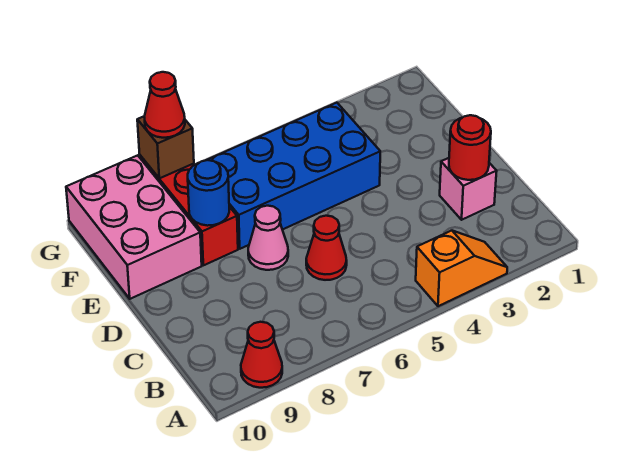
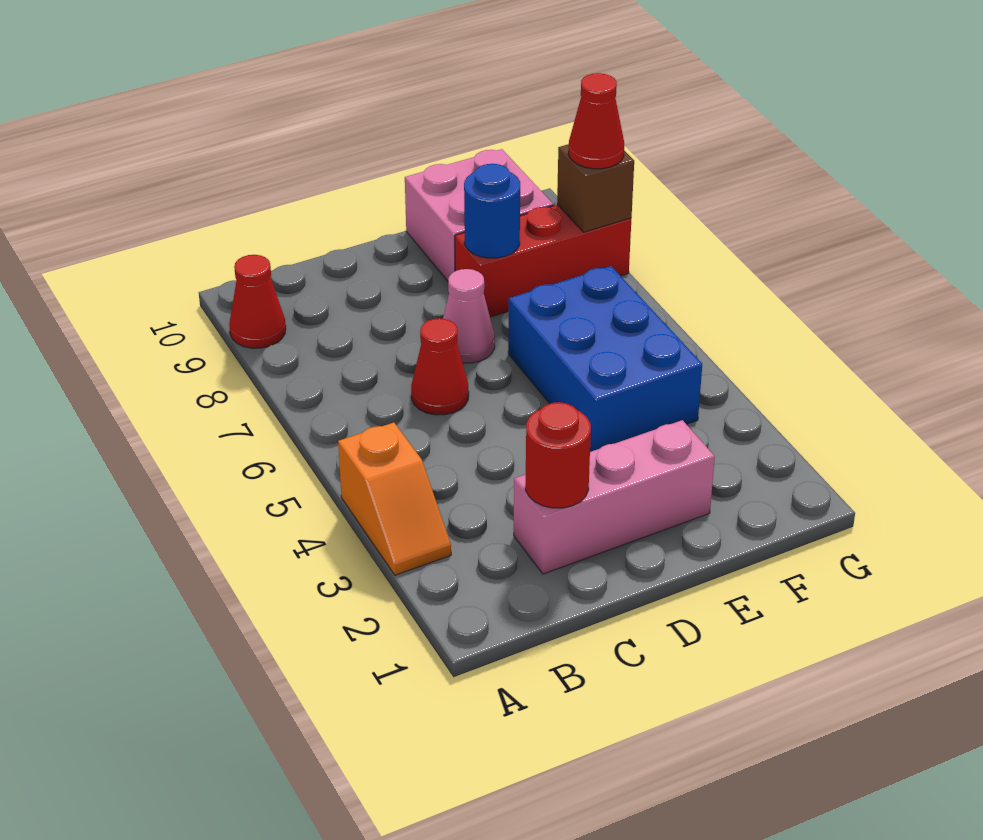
pink 1x1 brick [440,158,497,220] -> pink 1x3 brick [514,420,715,574]
blue 2x4 brick [207,103,380,249] -> blue 2x3 brick [508,266,702,452]
pink 2x3 brick [66,155,202,299] -> pink 2x2 brick [405,149,553,281]

